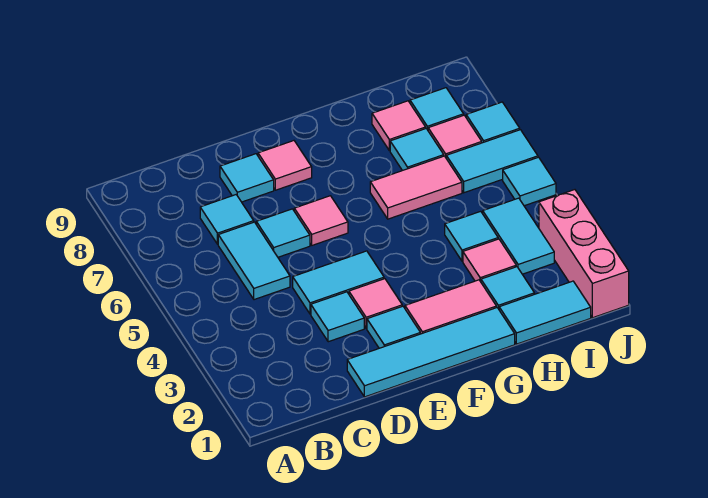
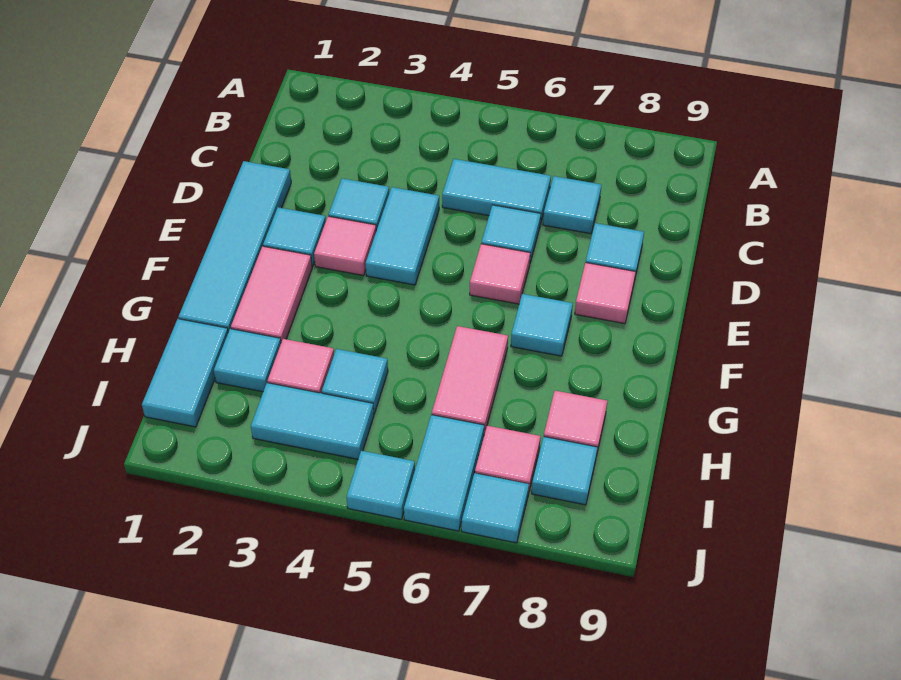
cyan 1x1 tile [390,129,444,171] -> cyan 1x1 tile moved to [511,294,573,356]
pink 1x3 brick [539,190,629,318] -> none

